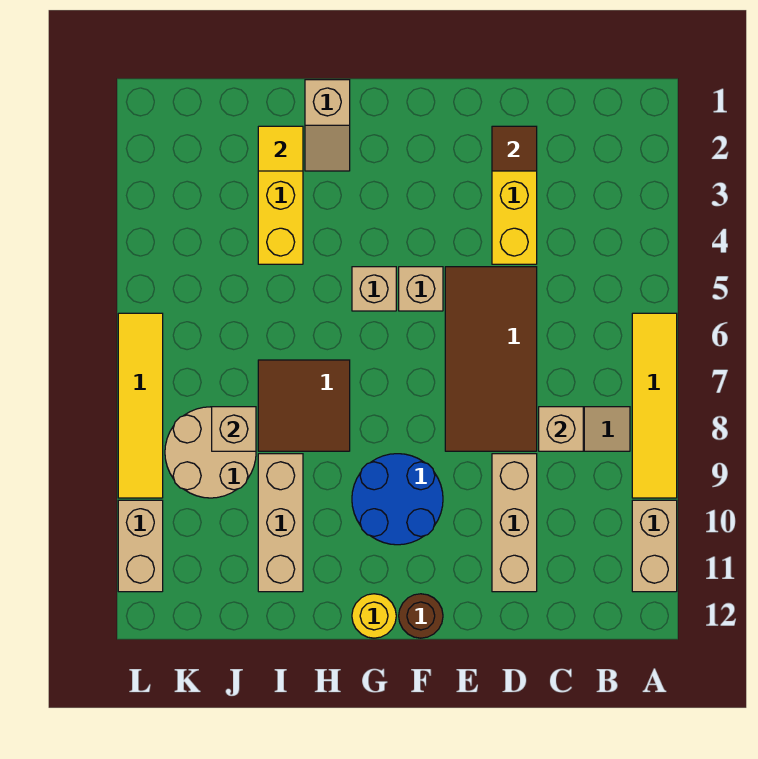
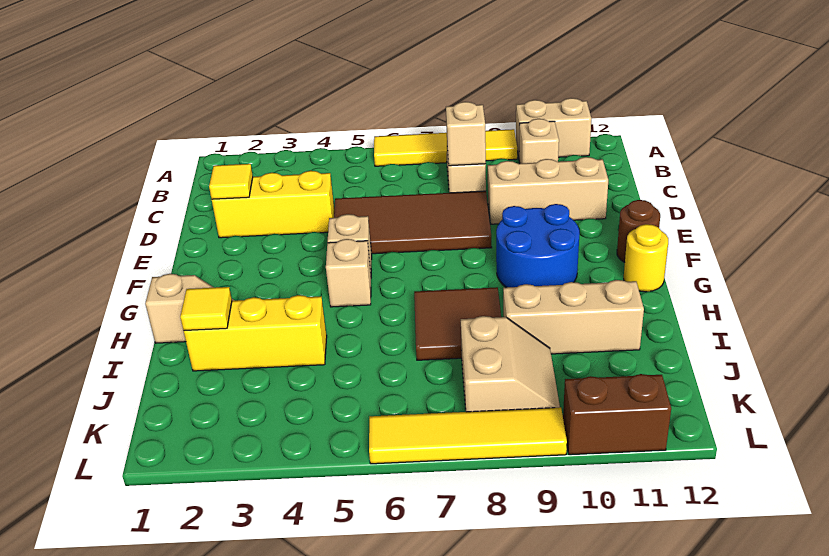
brown 1x1 tile [492,126,537,171] -> yellow 1x1 tile [209,164,253,199]
tan 2x2 round brick [165,407,256,498] -> tan 2x2 slope [461,316,560,412]
tan 1x1 brick [212,407,256,451] -> tan 1x1 brick moved to [519,119,559,163]
tan 1x2 brick [118,500,163,592] -> brown 1x2 brick [563,374,671,455]

